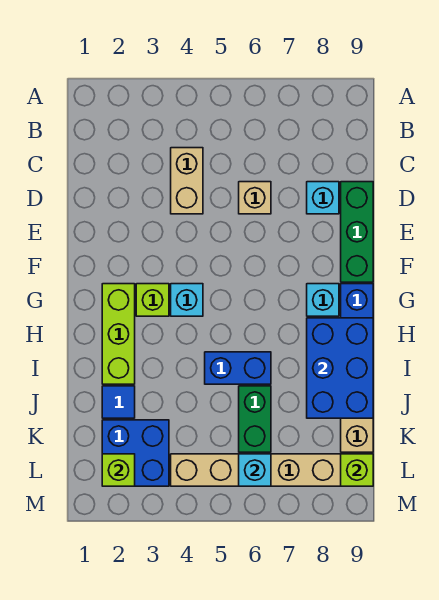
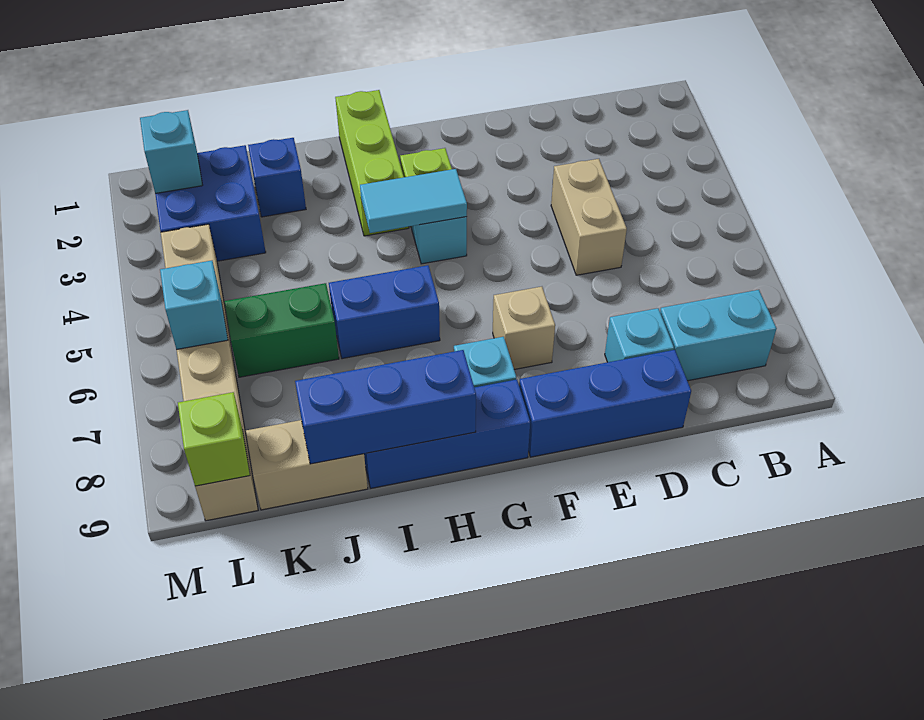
none -> cyan 1x2 brick [660,290,777,381]
tan 1x2 brick [171,148,203,214] -> tan 1x2 brick turned to [551,159,627,275]
tan 1x1 brick [239,182,271,214] -> tan 1x1 brick moved to [493,287,555,369]
green 1x3 brick [341,182,373,282] -> blue 1x3 brick [519,350,691,457]
lime 1x3 brick [102,284,135,384] -> lime 1x3 brick turned to [335,90,409,236]
none -> cyan 1x2 tile [360,169,467,233]
blue 2x3 brick [307,318,373,418] -> blue 1x3 brick [295,350,476,464]
blue 1x2 brick [205,352,271,384] -> blue 1x2 brick turned to [329,265,440,359]
blue 1x1 tile [102,386,135,418] -> blue 1x1 brick [248,138,306,217]
lime 1x1 brick [102,454,135,486] -> cyan 1x1 brick [140,110,202,193]

